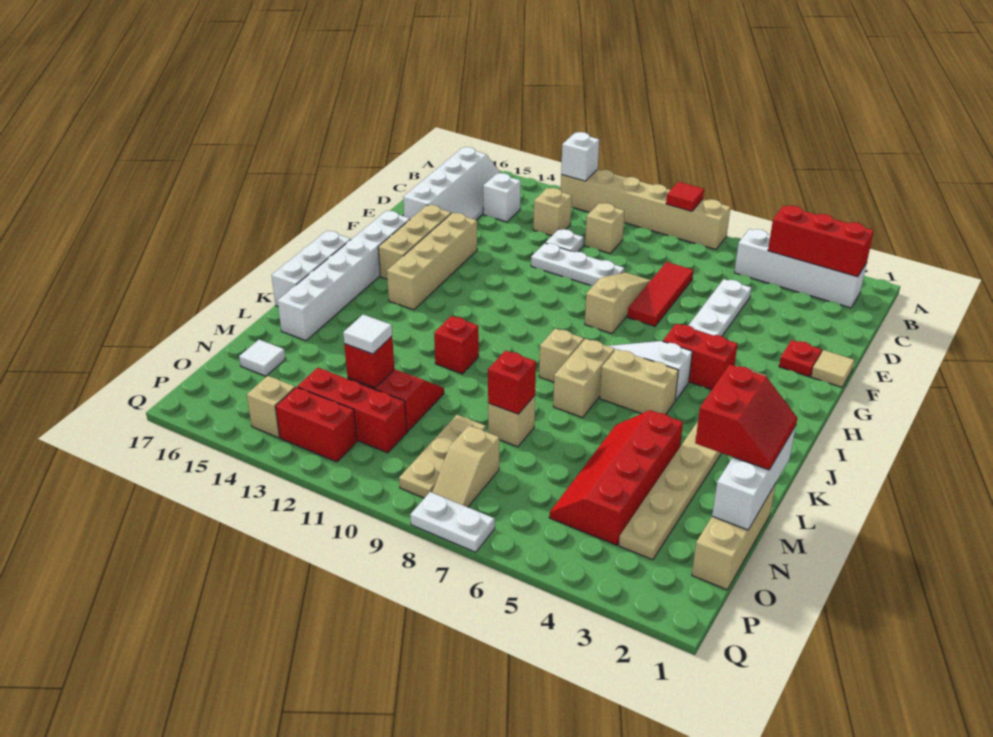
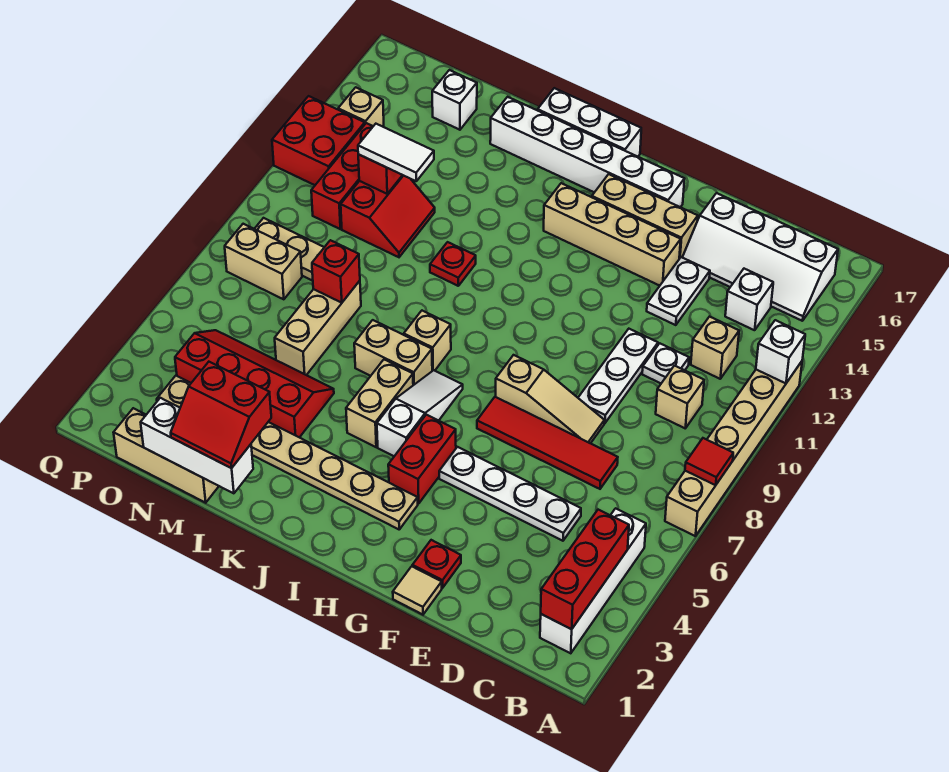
red 1x3 tile [627,262,693,326] -> red 1x4 tile [477,397,618,489]
red 1x1 brick [434,316,479,374] -> red 1x1 plate [430,242,476,286]
tan 1x1 brick [488,396,535,447] -> tan 1x3 brick [275,281,361,375]
white 1x1 tile [343,315,392,354] -> white 1x2 tile [358,124,434,181]
white 1x1 tile [239,340,285,376] -> white 1x1 brick [432,70,477,130]
tan 1x2 slope [432,425,499,507] -> tan 1x2 brick [225,224,302,299]
red 1x2 brick [276,387,357,462] -> red 2x2 brick [272,96,365,185]
white 1x2 plate [410,492,495,552] -> white 1x2 plate moved to [647,257,710,325]

